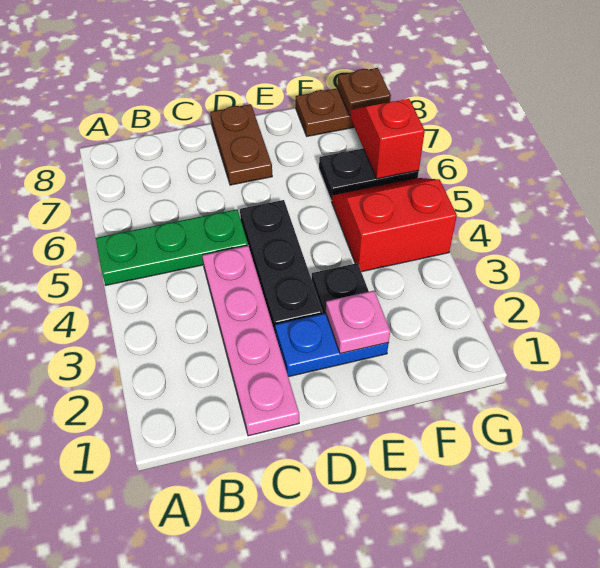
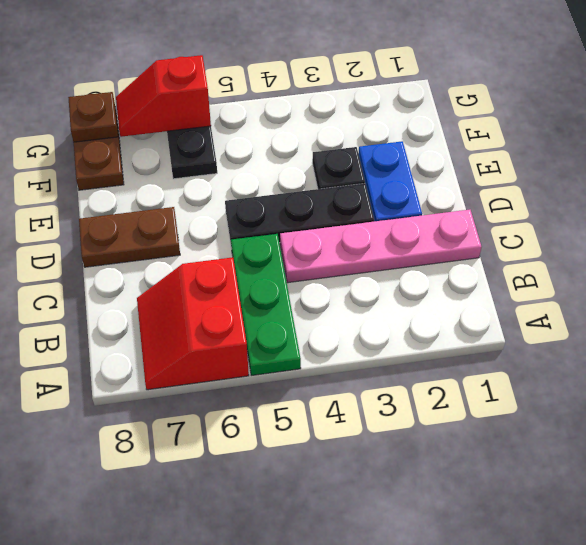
pink 1x1 plate [326,290,390,354] -> none
red 2x2 slope [332,178,457,272] -> red 2x2 slope moved to [137,257,249,390]

